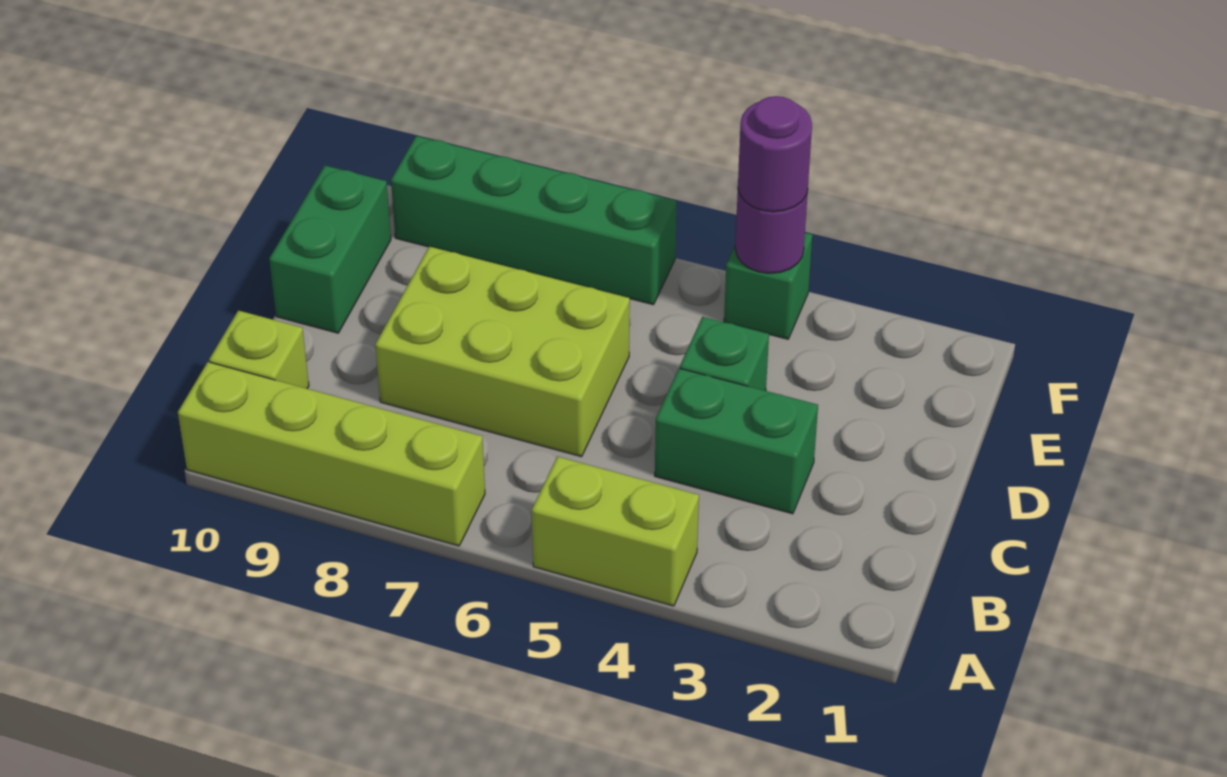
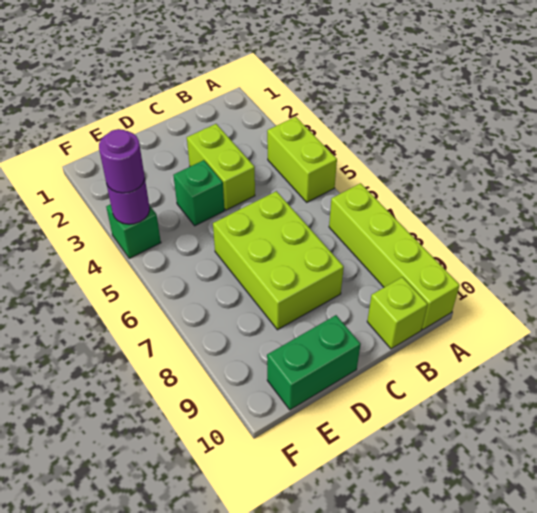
green 1x2 brick [655,368,818,514] -> lime 1x2 brick [187,124,255,210]
green 1x4 brick [391,136,676,305] -> none

